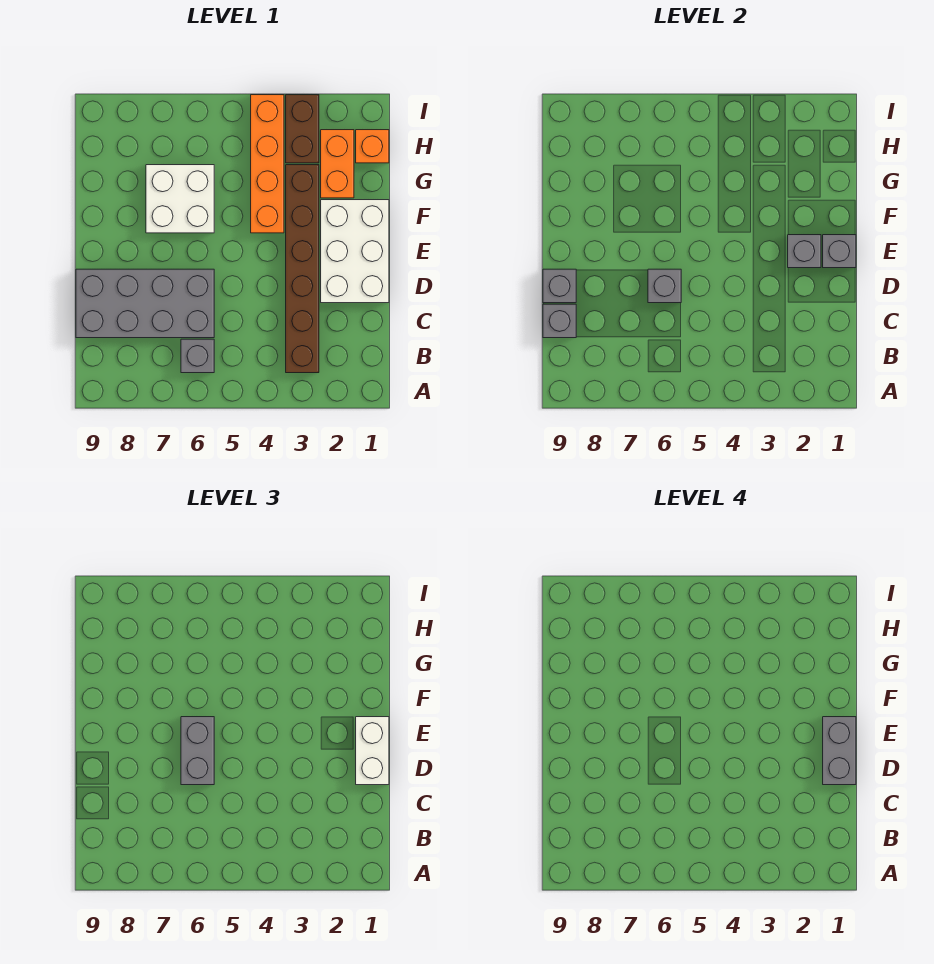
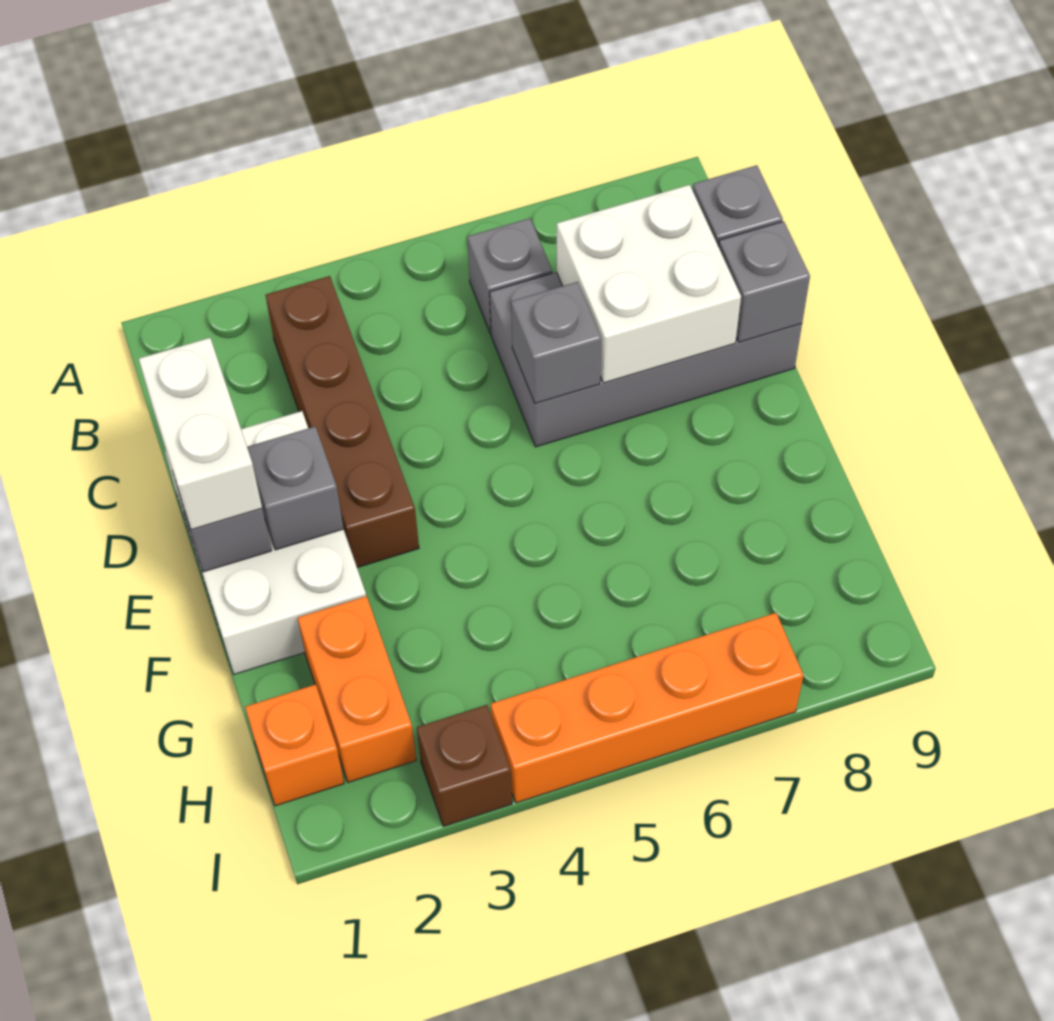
brown 1x6 brick [286,165,319,373] -> brown 1x4 brick [266,276,419,568]
grey 1x2 brick [823,717,856,785] -> none
grey 1x2 brick [181,717,214,785] -> none
orange 1x4 brick [251,95,284,233] -> orange 1x4 brick turned to [491,613,804,803]
white 2x2 brick [146,165,214,233] -> white 2x2 brick moved to [557,185,741,383]
brown 1x2 brick [286,95,319,163] -> brown 1x1 brick [417,705,512,826]

